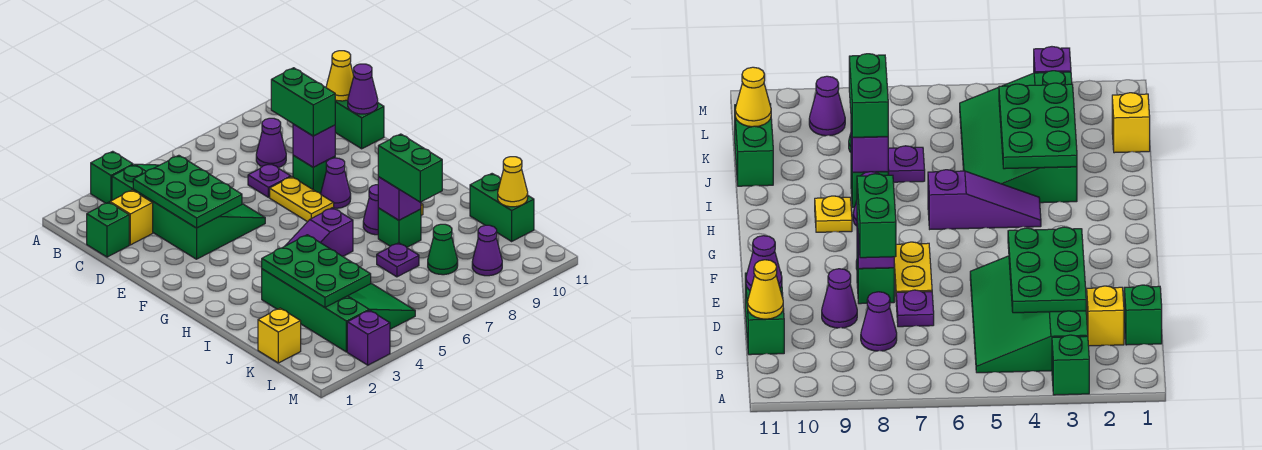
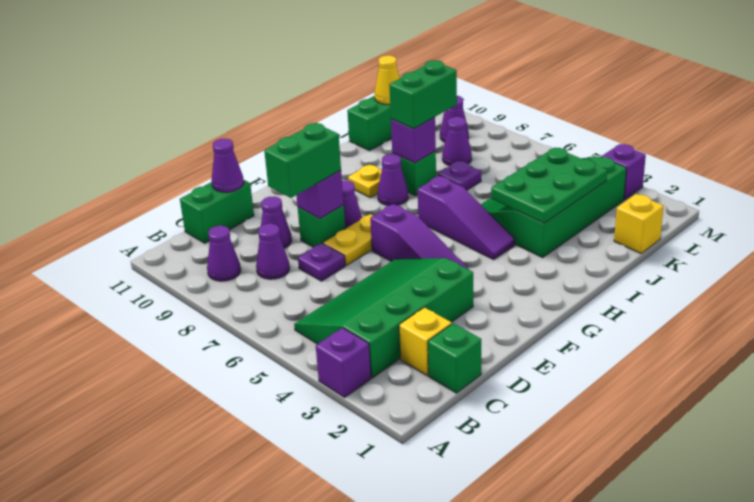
green 1x1 brick [91,151,133,203] -> purple 1x1 brick [316,328,371,397]
none -> purple 1x1 cone [207,226,241,281]
green 2x3 plate [133,155,242,228] -> none
yellow 1x1 cone [326,51,354,101] -> none
none -> purple 1x3 slope [370,204,469,270]
green 1x1 cone [428,224,458,275] -> purple 1x1 cone [442,117,472,166]

